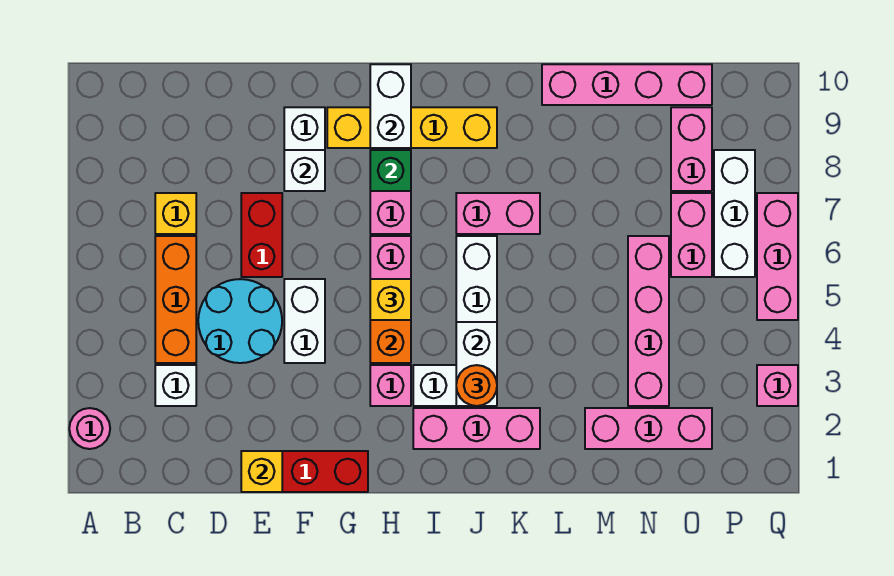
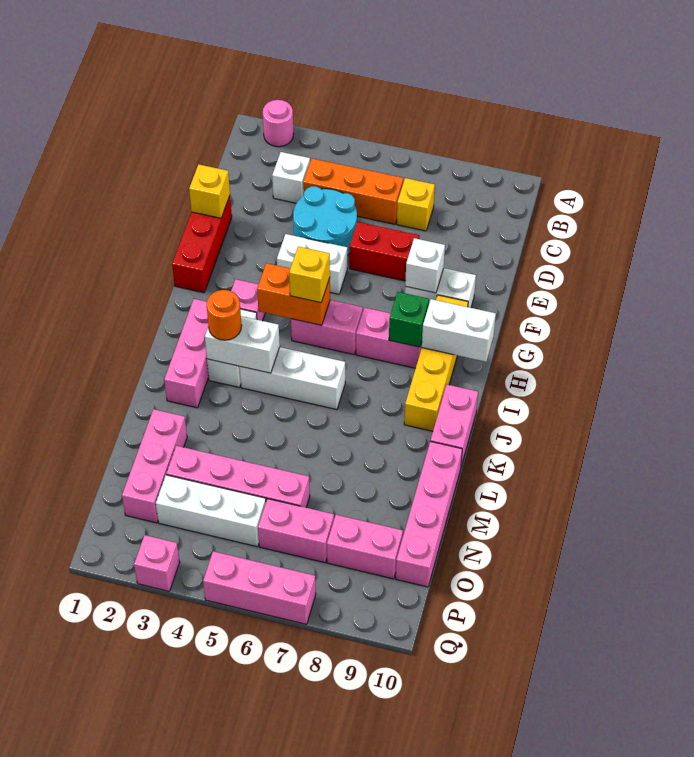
pink 1x2 brick [456,193,540,234] -> pink 1x2 brick moved to [430,385,478,466]
white 1x3 brick [714,150,755,277] -> white 1x3 brick moved to [156,475,266,547]

